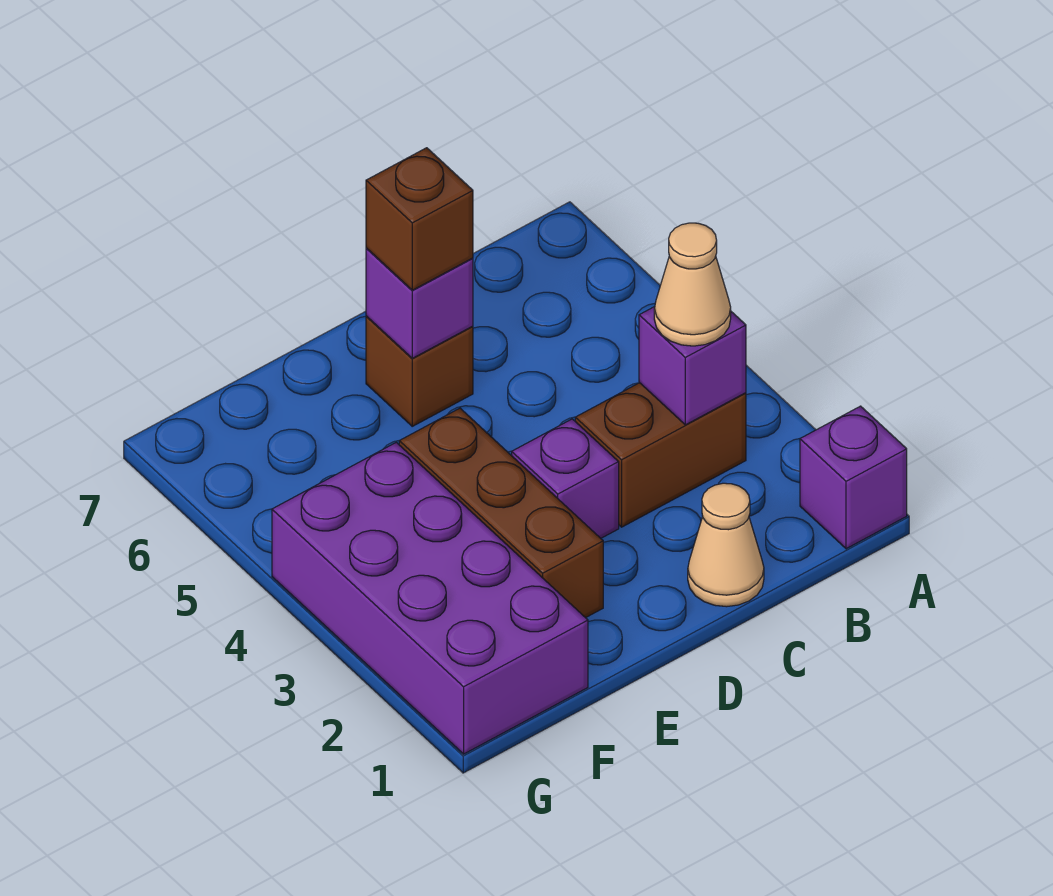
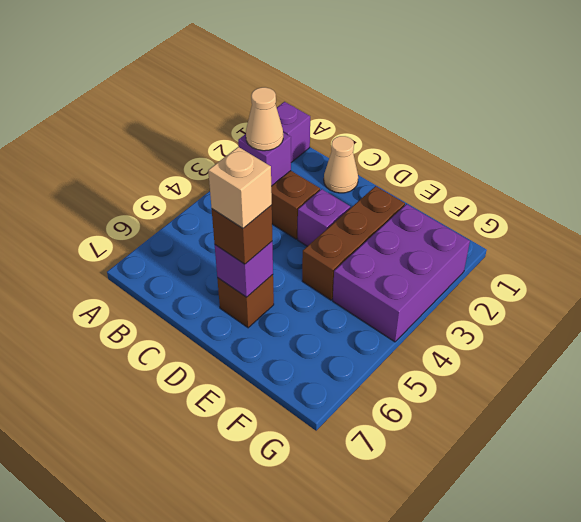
none -> tan 1x1 brick [208,147,272,228]
purple 2x4 brick [272,442,588,754] -> purple 2x3 brick [333,204,470,342]

